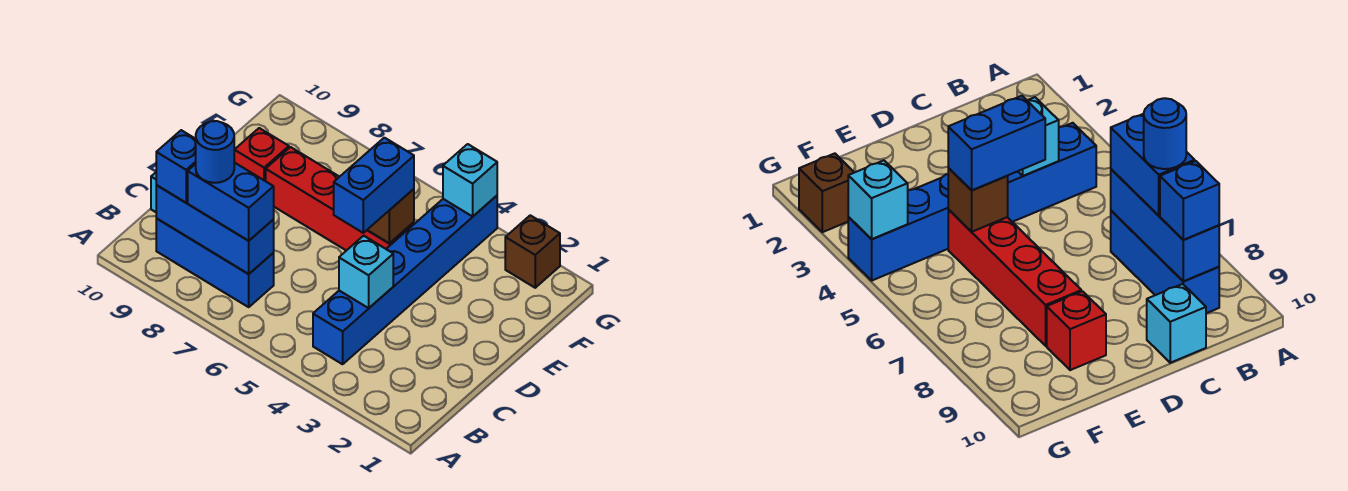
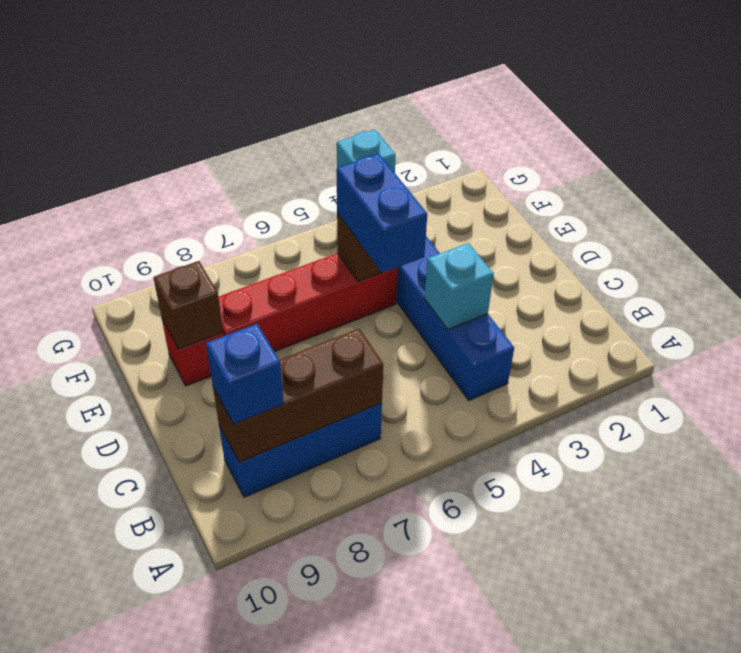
blue 1x3 brick [156,185,274,274] -> brown 1x3 brick [213,329,383,462]
blue 1x2 brick [188,162,274,241] -> none
blue 1x1 round brick [196,121,234,183] -> none
cyan 1x1 brick [1147,284,1206,363] -> none
brown 1x1 brick [505,215,560,288] -> brown 1x1 brick moved to [154,261,223,349]

